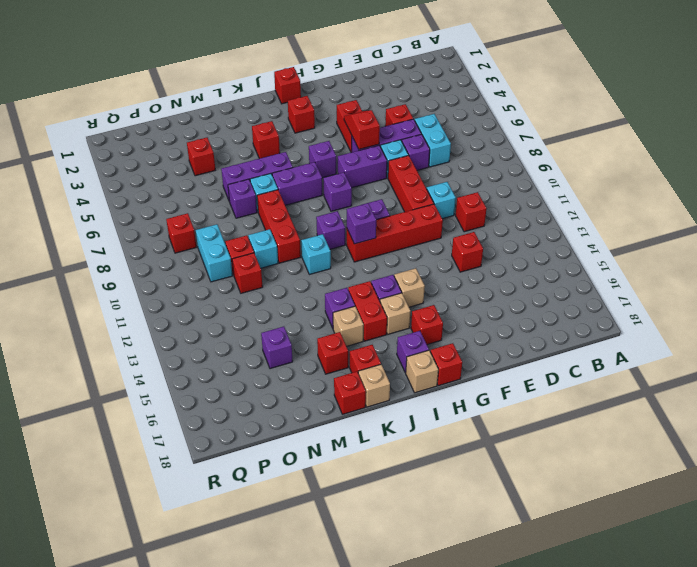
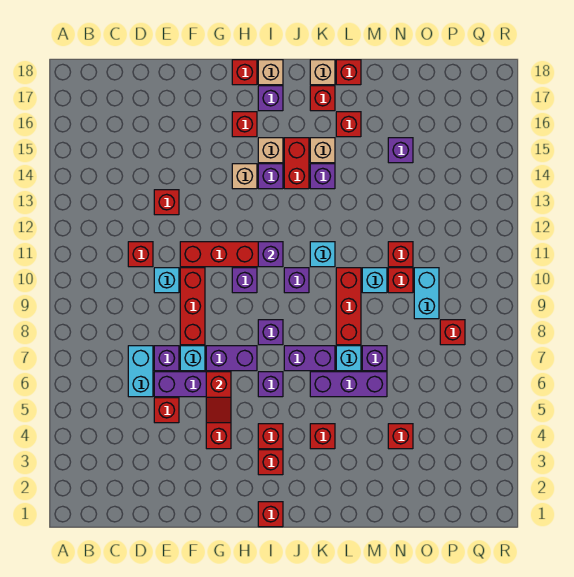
none -> red 1x1 brick [258,424,283,449]

